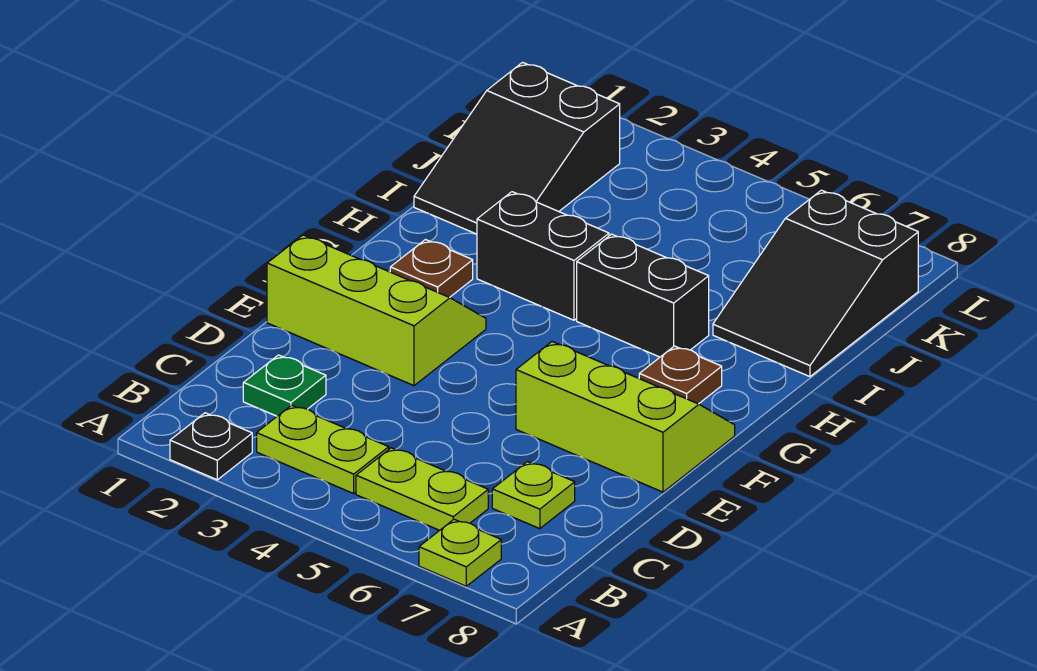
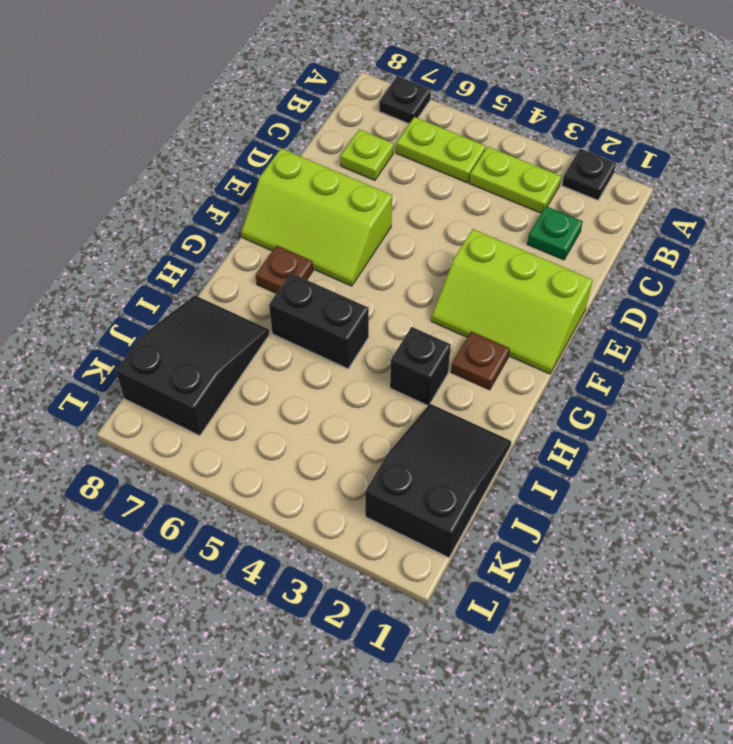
lime 1x1 plate [419,519,501,586] -> black 1x1 plate [379,76,431,124]
black 1x2 brick [477,192,609,320] -> black 1x1 brick [390,327,451,405]

